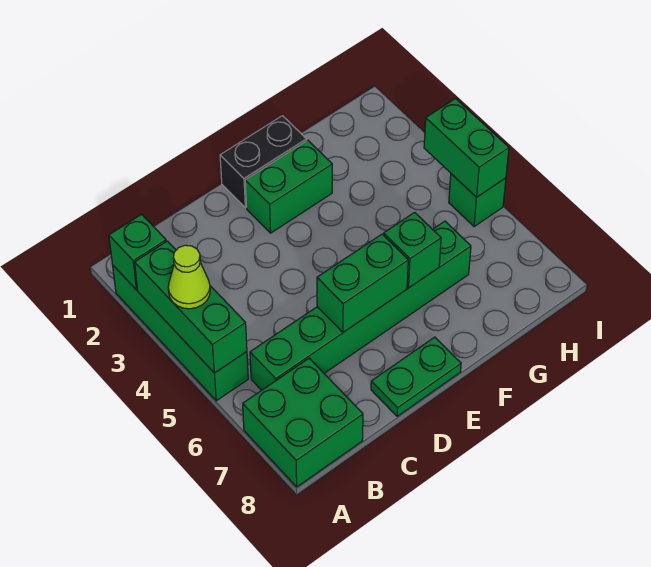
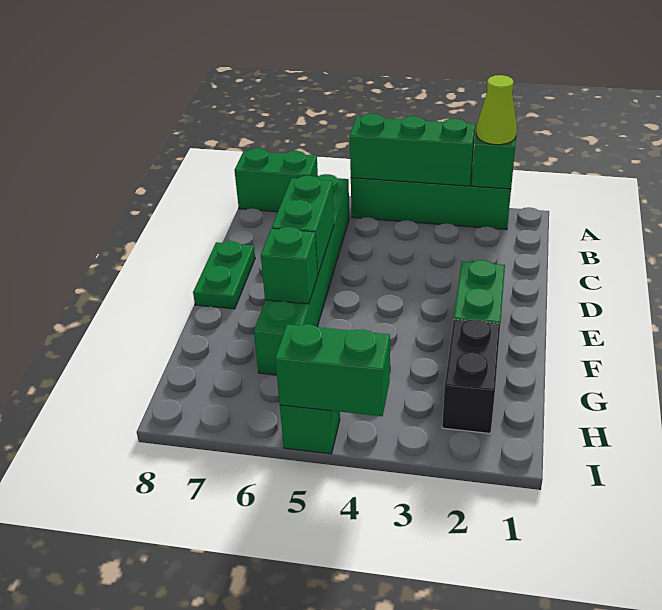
lime 1x1 cone [168,245,210,309] -> lime 1x1 cone moved to [476,75,517,145]
green 2x2 brick [243,358,363,487] -> green 1x2 brick [234,148,318,212]
black 1x2 brick [220,116,307,208] -> black 1x2 brick moved to [442,319,500,433]

